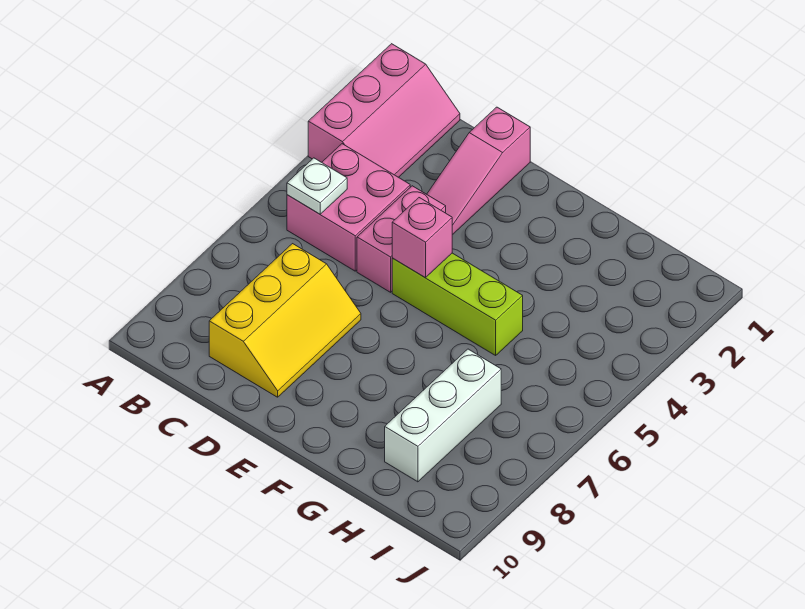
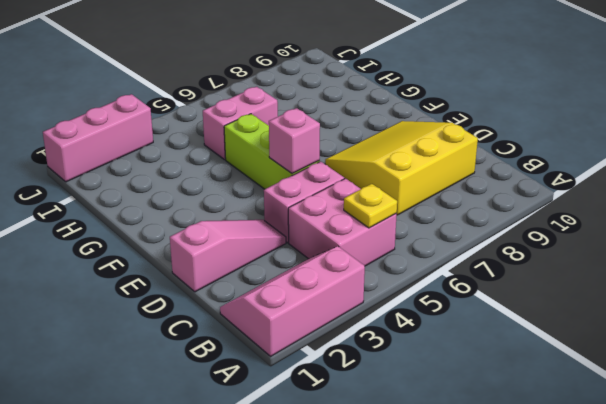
white 1x1 plate [287,158,347,214] -> yellow 1x1 plate [344,184,397,228]
yellow 2x3 slope [209,244,361,397] -> yellow 3x3 slope [325,121,478,215]
none -> pink 1x2 brick [203,87,278,160]
white 1x3 brick [385,349,501,482] -> none
none -> pink 1x3 brick [43,94,153,182]

